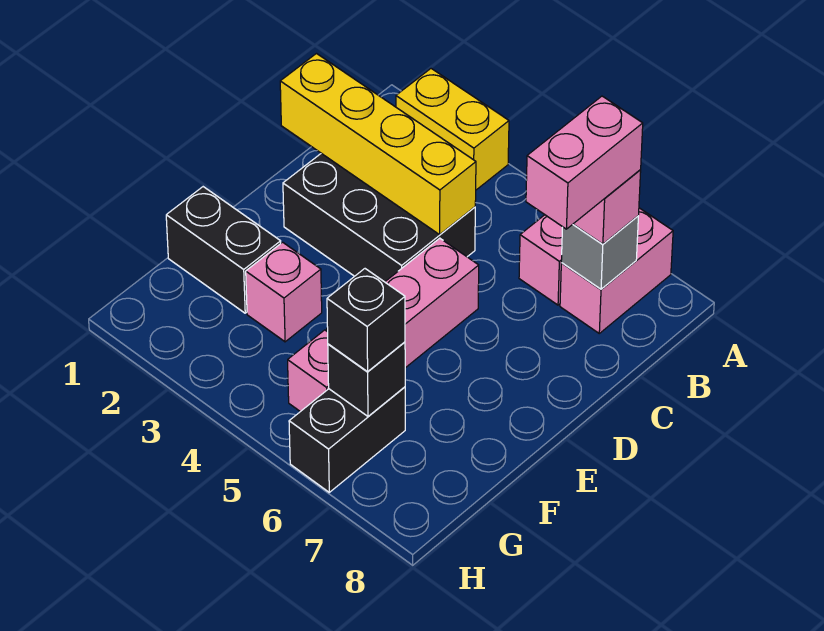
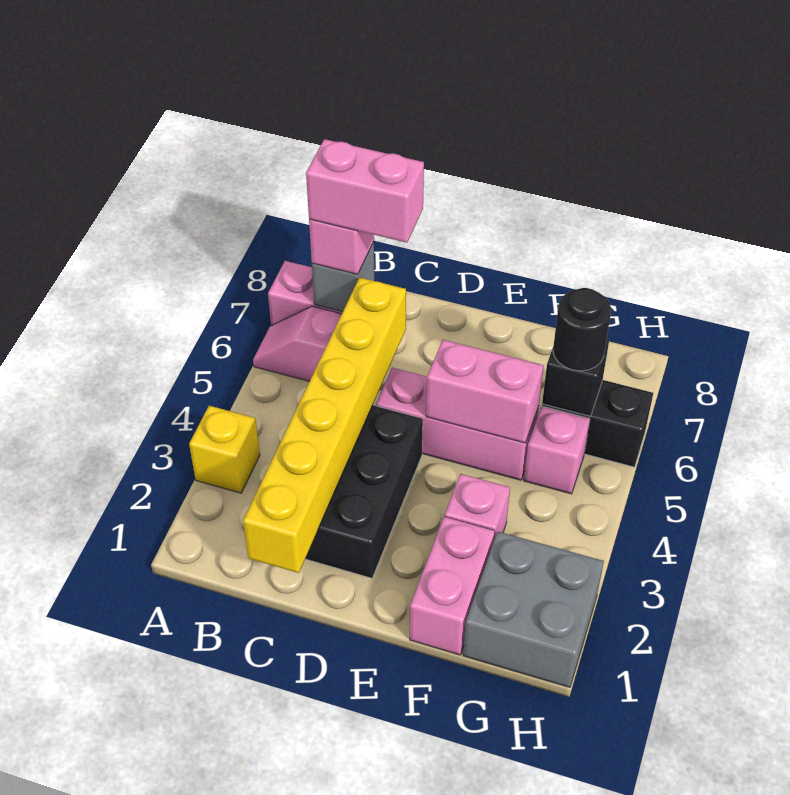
yellow 1x2 brick [396,69,509,190] -> yellow 1x1 brick [189,406,260,493]
yellow 1x4 brick [280,54,476,235] -> yellow 1x6 brick [243,277,406,573]
none -> pink 1x2 brick [426,340,544,443]
black 1x2 brick [166,187,281,313] -> pink 1x2 brick [410,517,495,655]
none -> grey 2x2 brick [463,532,604,687]
black 1x1 brick [327,269,405,372] -> black 1x1 round brick [553,288,611,371]

